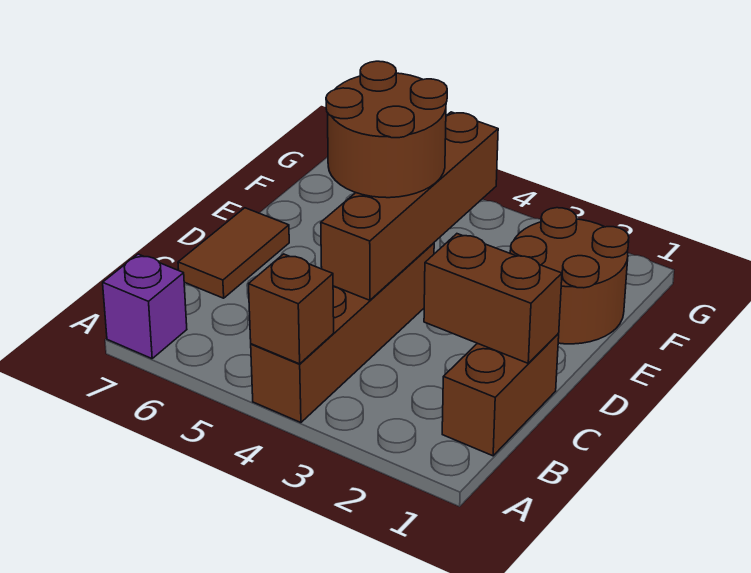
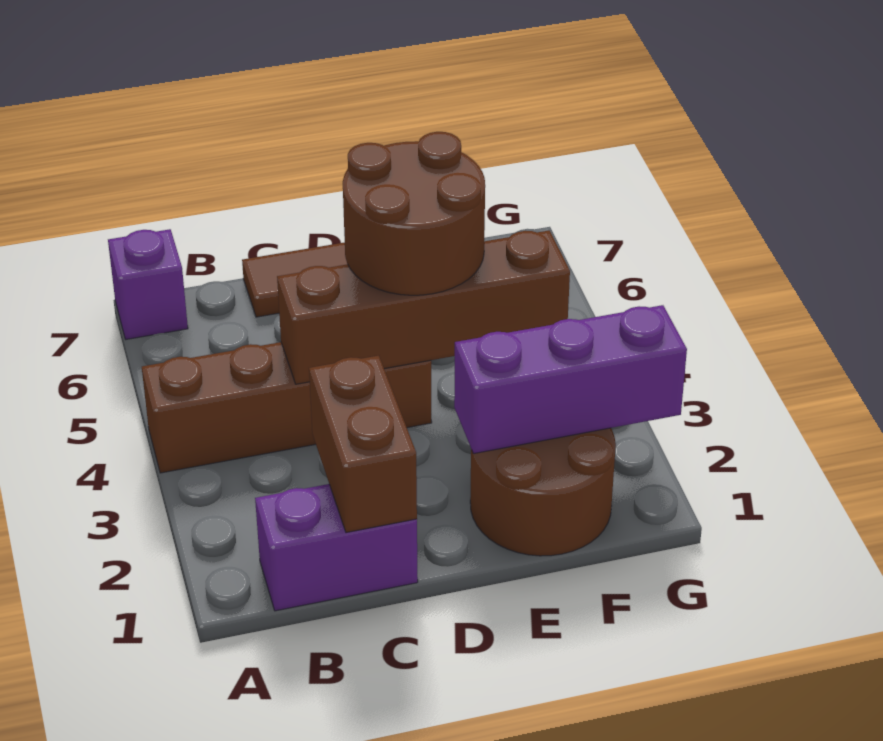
brown 1x1 brick [249,254,334,364] -> none
brown 1x2 brick [442,334,559,456] -> purple 1x2 brick [255,484,418,611]
none -> purple 1x3 brick [454,305,687,454]

